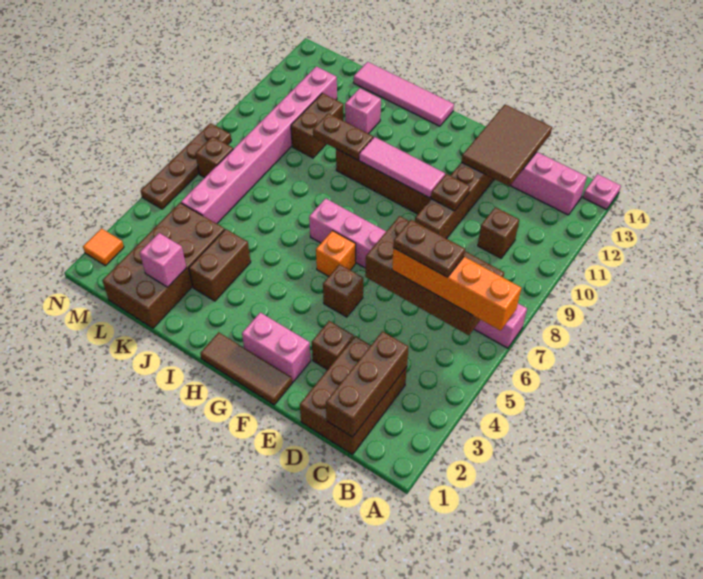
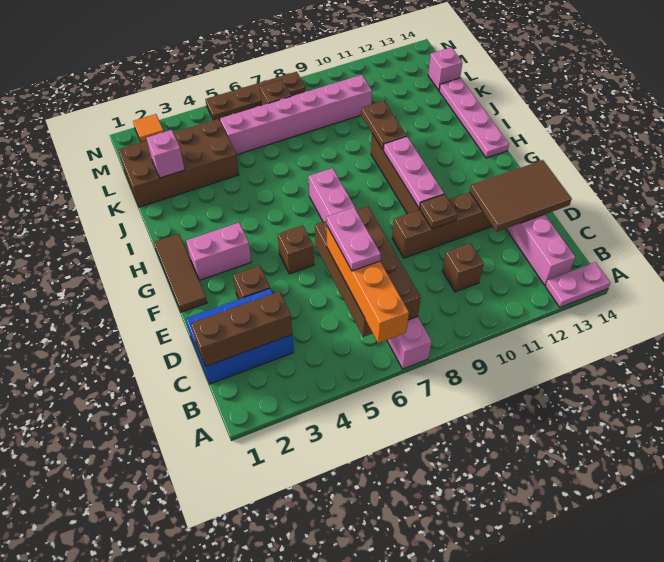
pink 1x1 plate [583,174,621,209] -> pink 1x2 plate [545,262,611,307]
brown 2x3 brick [300,336,407,454] -> blue 2x3 brick [186,288,294,384]
brown 1x2 plate [393,220,465,277] -> pink 1x2 plate [327,208,381,271]
pink 1x2 brick [242,312,311,382] -> pink 1x2 brick turned to [186,223,251,280]
pink 1x3 tile [359,137,445,198] -> pink 1x3 plate [383,137,444,208]
orange 1x1 brick [316,231,356,276] -> none
pink 1x4 tile [354,62,454,126] -> pink 1x4 plate [439,78,509,158]
brown 1x2 brick [189,229,251,301] -> none
pink 1x1 brick [345,88,381,134] -> pink 1x1 brick moved to [428,47,463,90]
brown 1x2 brick [291,93,343,158] -> none
pink 1x8 brick [181,66,337,224] -> pink 1x6 brick [220,75,372,155]

